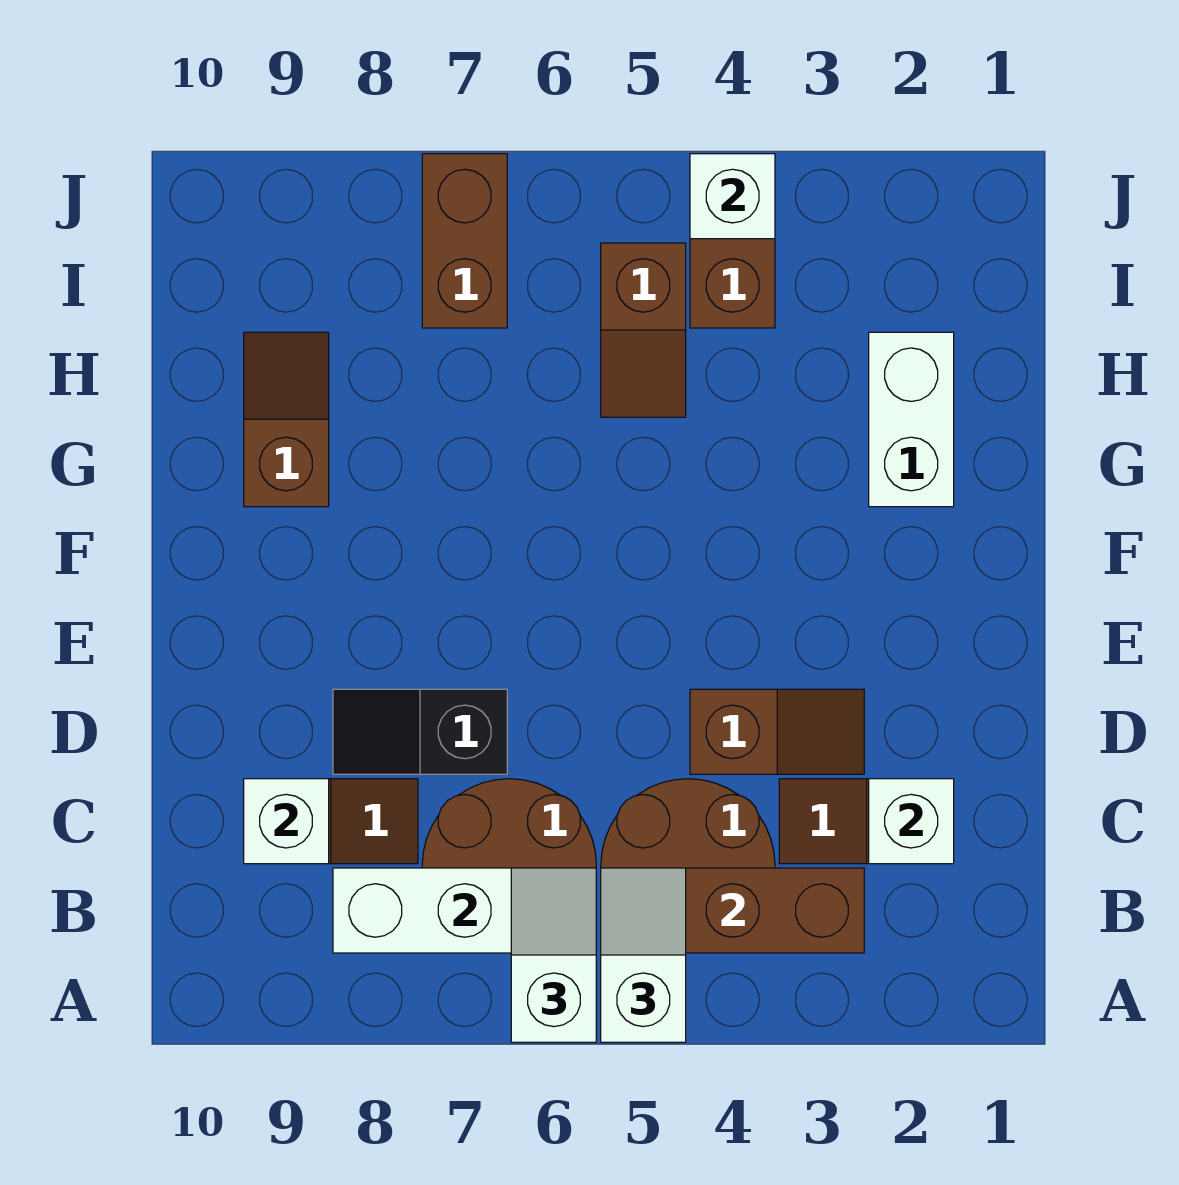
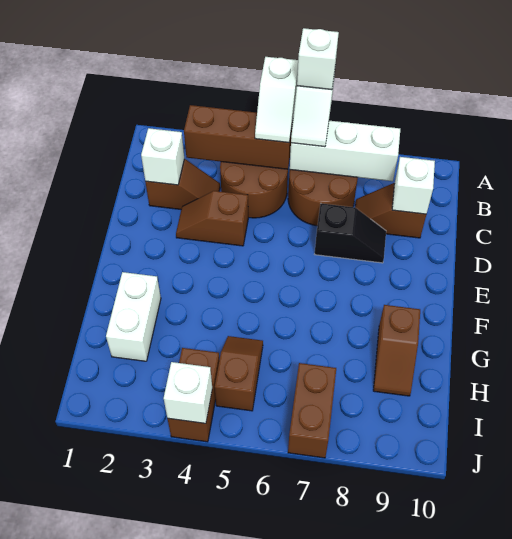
none -> white 1x1 brick [297,28,339,90]

